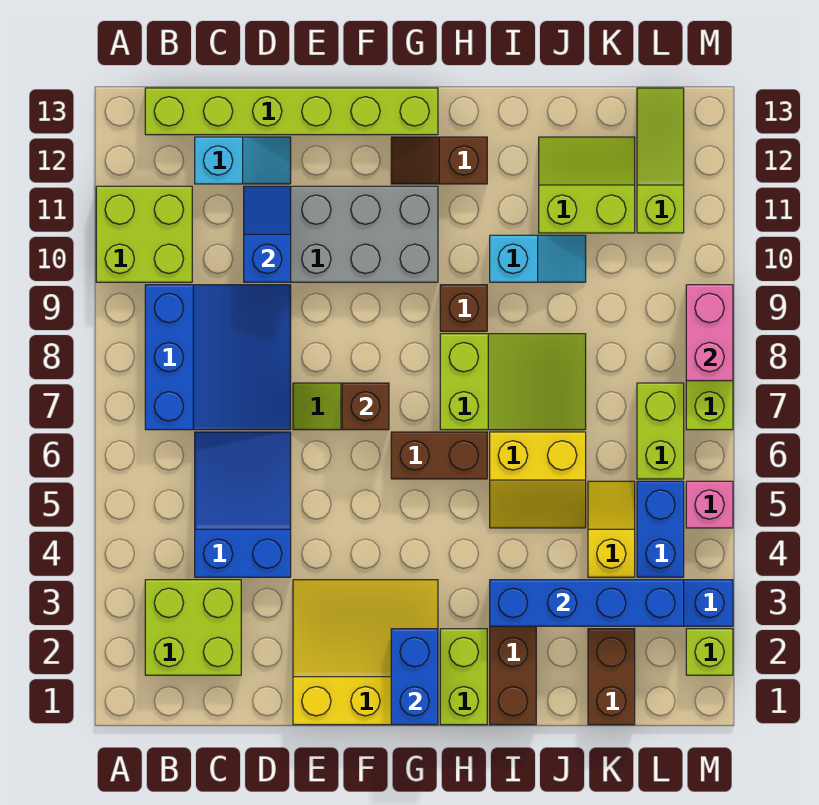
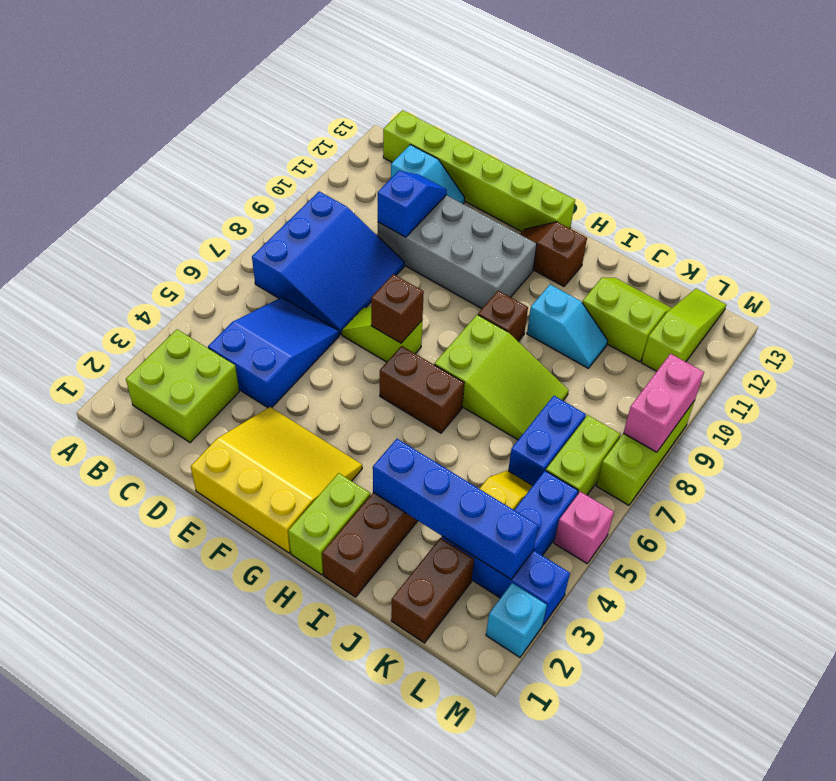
lime 2x2 brick [96,186,192,282] -> none
blue 1x2 brick [391,629,438,725] -> blue 1x2 brick moved to [508,396,586,486]
yellow 2x2 slope [490,432,586,528] -> none
lime 1x1 brick [686,629,733,675] -> cyan 1x1 brick [486,583,547,657]

